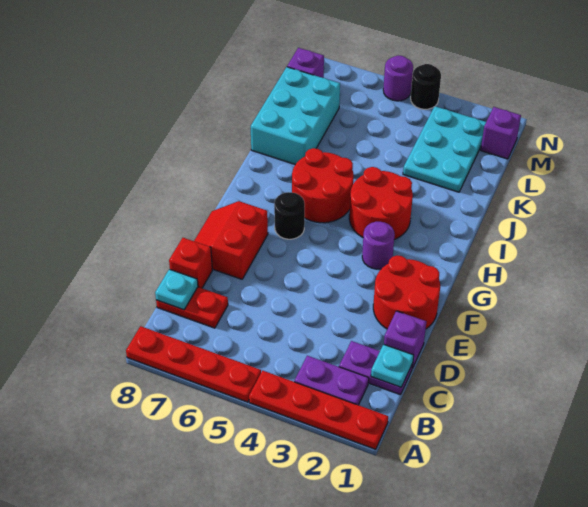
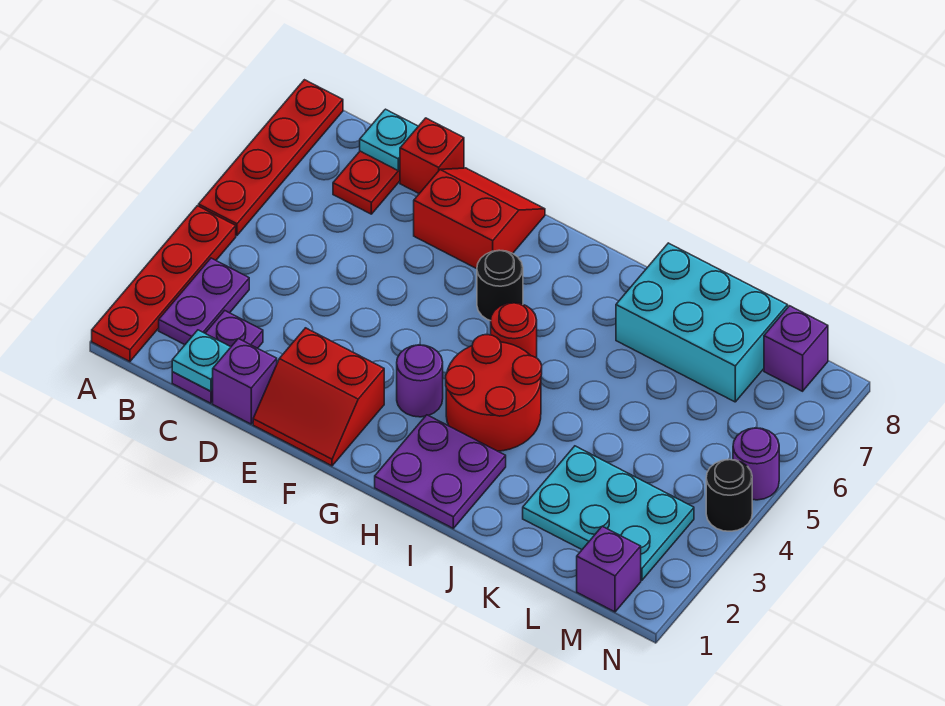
red 2x2 round brick [373,256,440,329] -> red 2x2 slope [253,328,384,466]
none -> purple 2x2 plate [375,415,506,528]
red 2x2 round brick [292,148,353,223] -> red 1x1 round brick [491,303,537,358]

